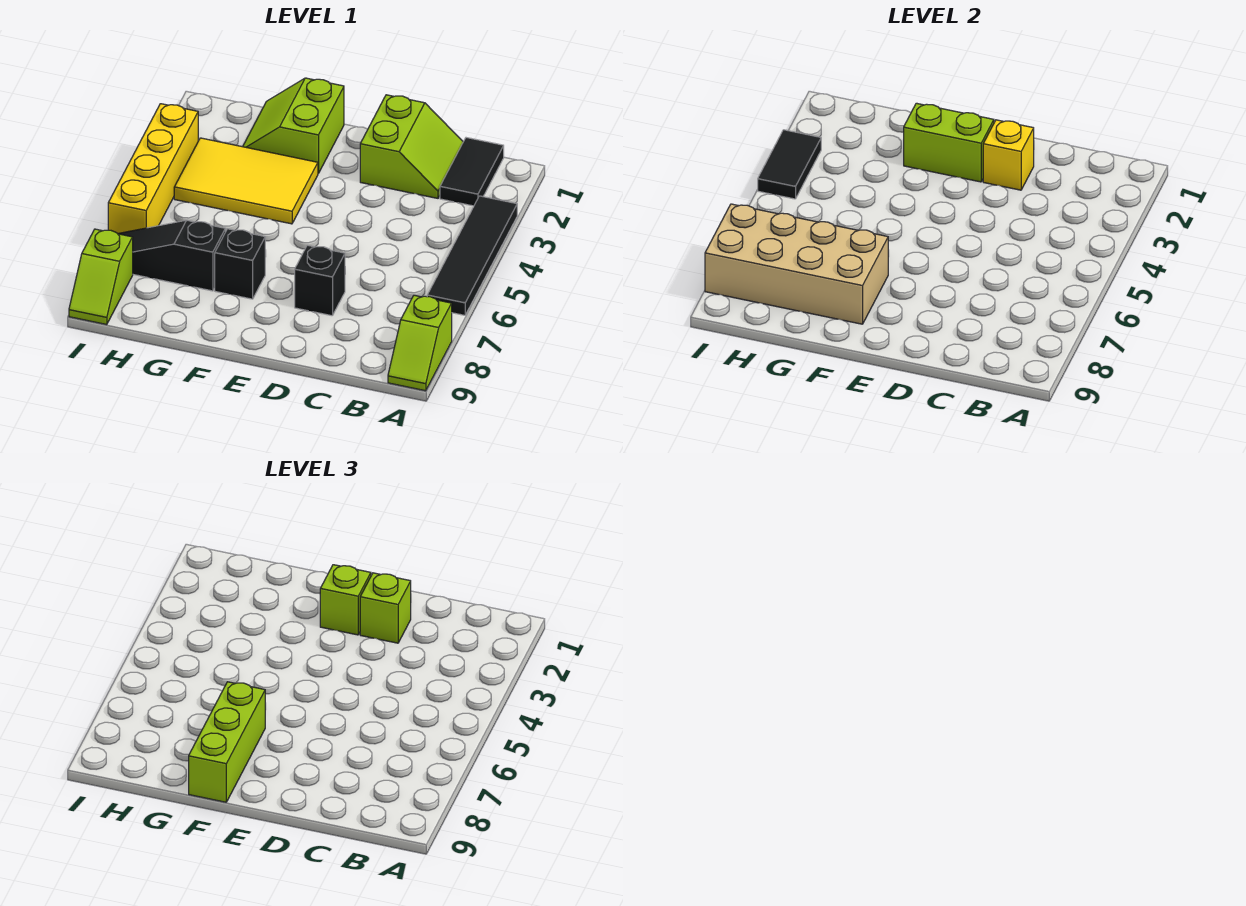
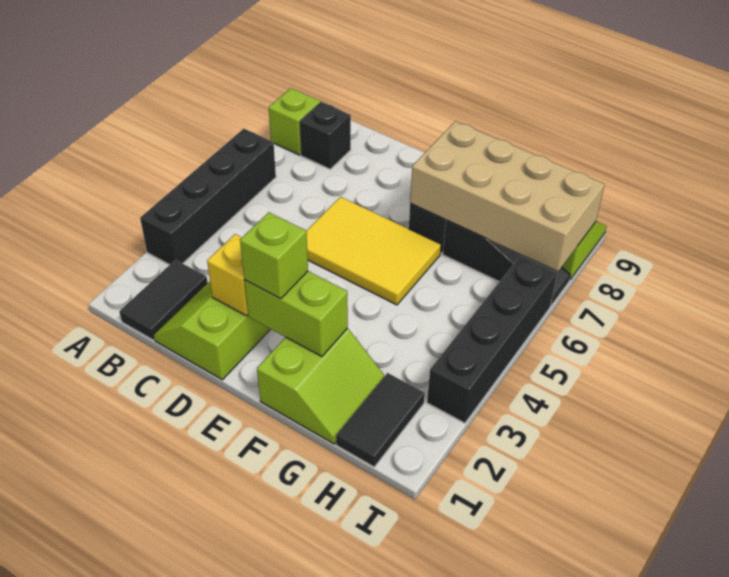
black 1x4 tile [427,196,517,315] -> black 1x4 brick [140,129,276,265]
lime 1x1 brick [360,573,411,643] -> none
black 1x1 brick [295,245,345,316] -> black 1x1 brick moved to [300,102,351,169]
yellow 2x3 tile [174,138,318,224] -> yellow 2x3 tile moved to [306,197,441,305]
lime 1x3 brick [189,682,265,802] -> none
yellow 1x4 brick [108,104,198,234] -> black 1x4 brick [427,256,557,423]
black 1x2 tile [758,130,821,199] -> black 1x2 tile moved to [336,373,425,467]

